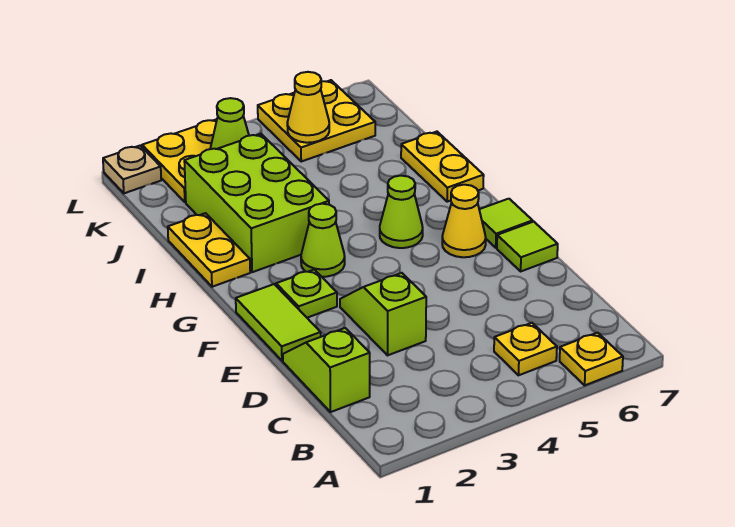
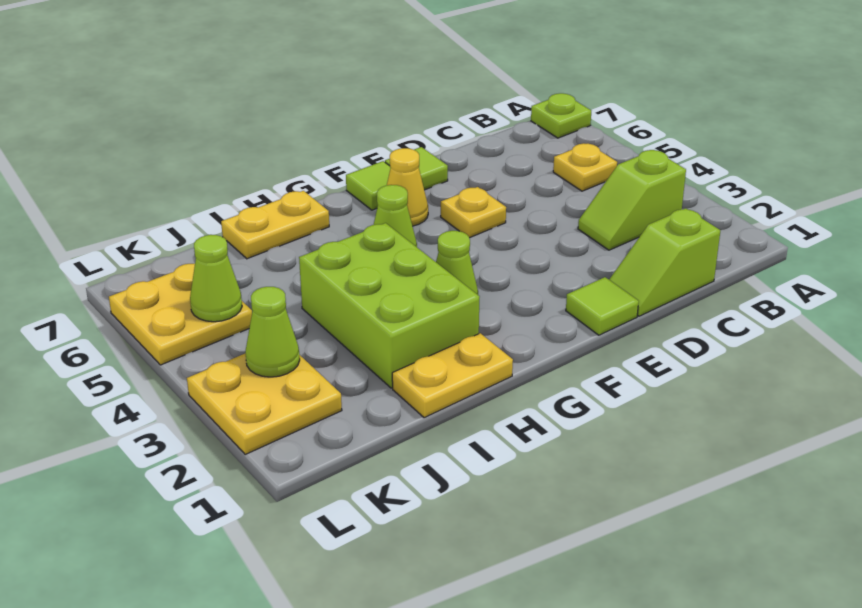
yellow 1x1 plate [560,333,623,385] -> yellow 1x1 plate moved to [441,187,506,238]
lime 1x2 slope [340,273,426,355] -> lime 1x2 slope moved to [578,150,686,250]
lime 1x2 tile [236,284,321,361] -> lime 1x1 tile [566,277,639,335]
lime 1x1 plate [276,270,337,318] -> lime 1x1 plate moved to [531,93,591,138]
lime 2x3 brick [184,134,329,272] -> lime 2x3 brick turned to [299,223,480,388]
yellow 1x1 cone [287,72,329,143] -> lime 1x1 cone [190,235,242,322]
tan 1x1 plate [103,146,161,193] -> none

